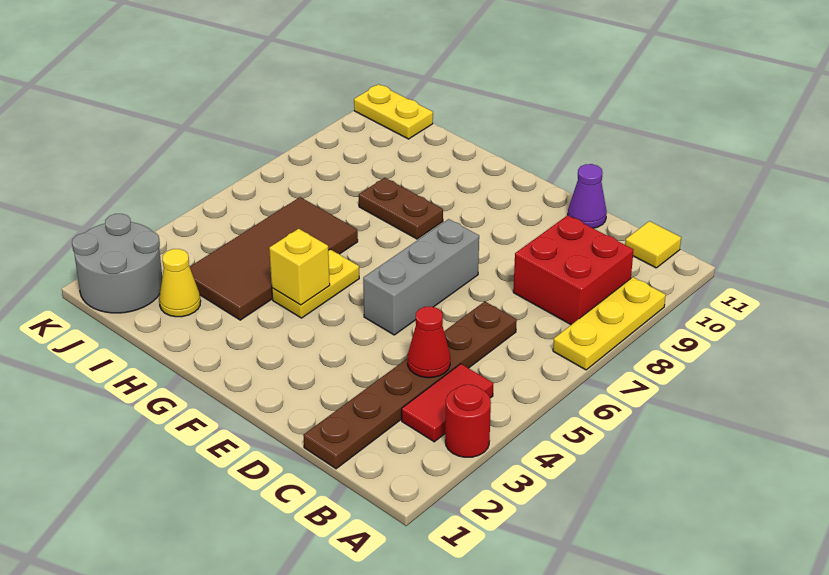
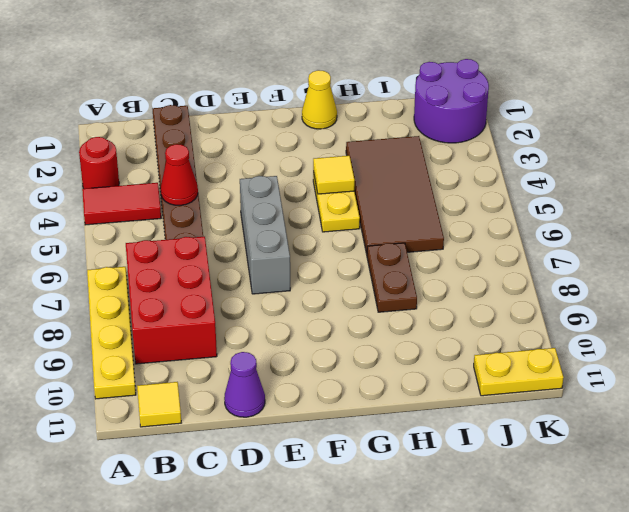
yellow 1x3 plate [553,277,666,370] -> yellow 1x4 plate [87,267,136,399]
red 1x2 tile [402,364,494,442] -> red 1x2 tile turned to [82,183,161,225]
red 2x2 brick [513,215,634,325] -> red 2x3 brick [126,237,217,364]
yellow 1x1 brick [269,229,330,305] -> yellow 1x1 tile [313,156,355,194]
brown 1x2 plate [359,178,443,239] -> brown 1x2 plate turned to [367,243,417,312]
yellow 1x1 cone [159,249,201,317] -> yellow 1x1 cone moved to [302,70,337,129]
grey 2x2 round brick [72,214,162,313] -> purple 2x2 round brick [414,59,489,143]

